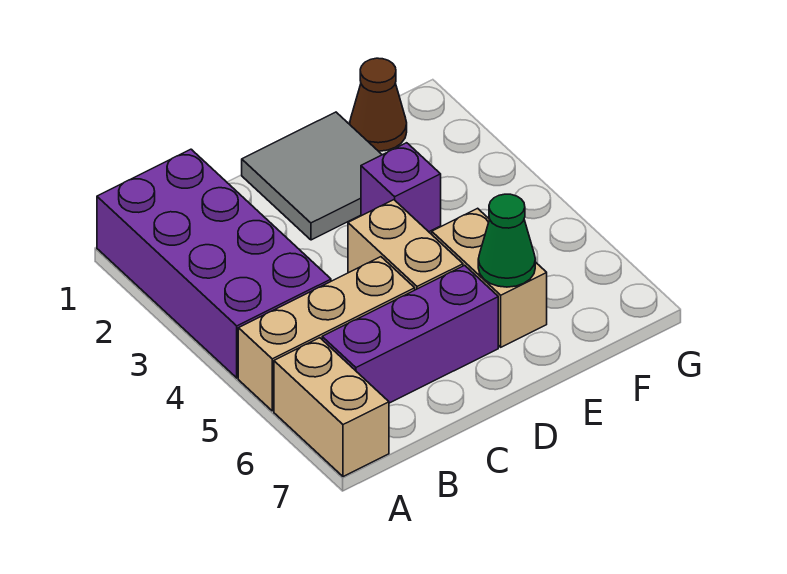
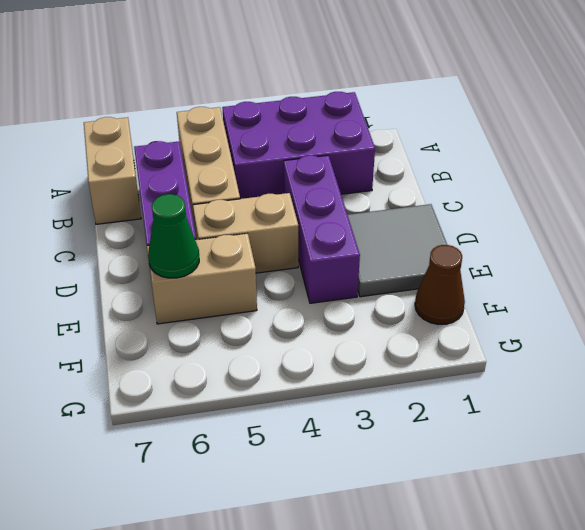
purple 2x4 brick [97,149,331,378] -> purple 2x3 brick [222,92,375,199]
tan 1x2 brick [274,338,389,477] -> tan 1x2 brick turned to [84,117,141,224]
purple 1x1 brick [361,143,441,232] -> purple 1x3 brick [284,155,360,303]

